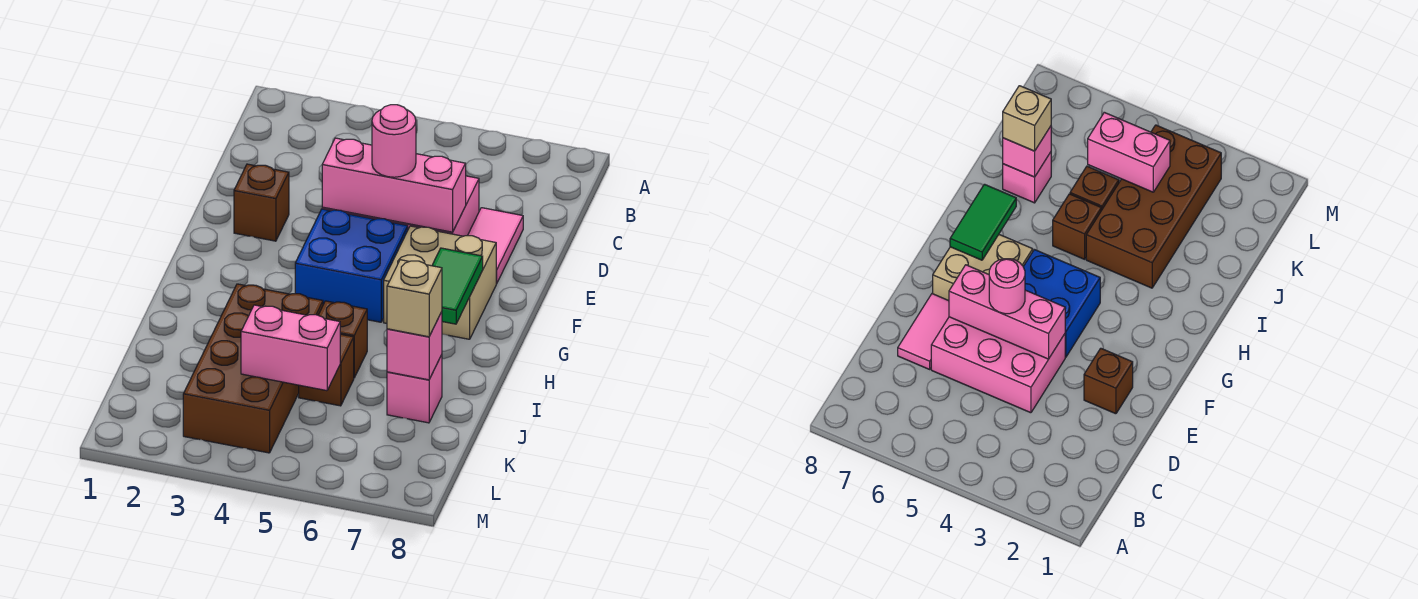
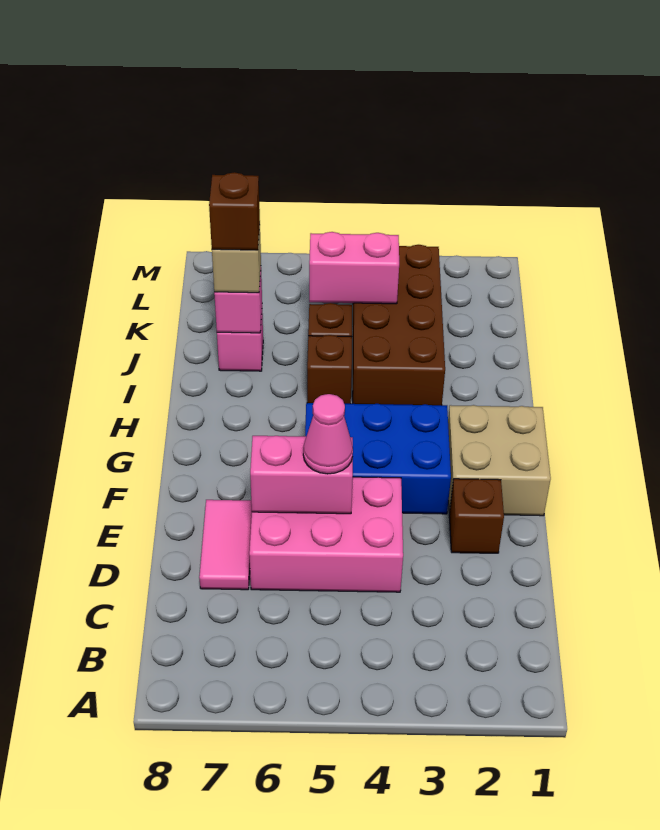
pink 1x3 brick [322,138,466,232] -> pink 1x2 brick [250,436,353,514]
pink 1x1 round brick [372,105,416,177] -> pink 1x1 cone [303,394,353,474]
blue 2x2 brick [295,209,408,322] -> blue 2x3 brick [305,403,451,514]
tan 2x2 brick [384,226,496,339] -> tan 2x2 brick moved to [448,405,551,516]
green 1x2 tile [432,248,483,324] -> none
none -> brown 1x1 brick [209,172,260,250]

